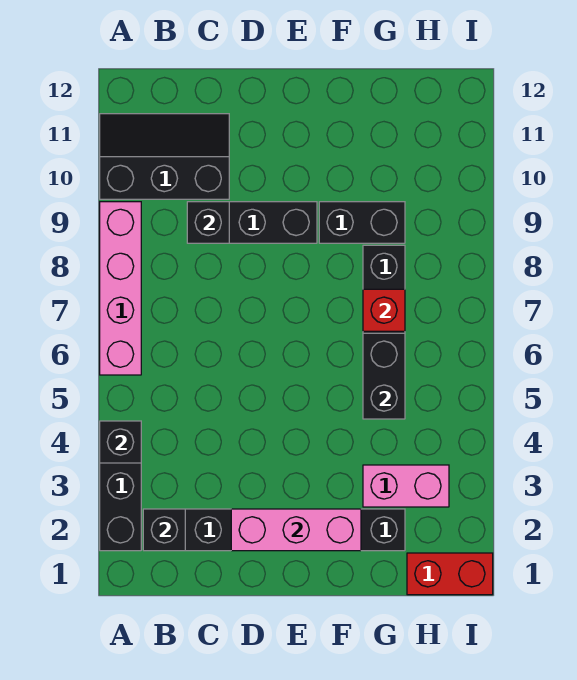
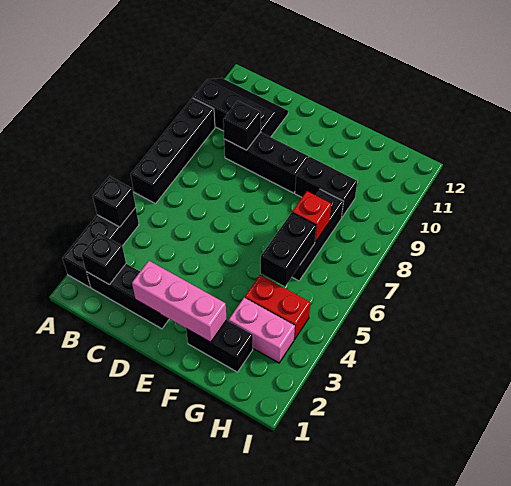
pink 1x4 brick [100,202,141,375] -> black 1x4 brick [131,98,215,204]
red 1x2 brick [407,553,493,595] -> red 1x2 brick moved to [245,275,310,340]

